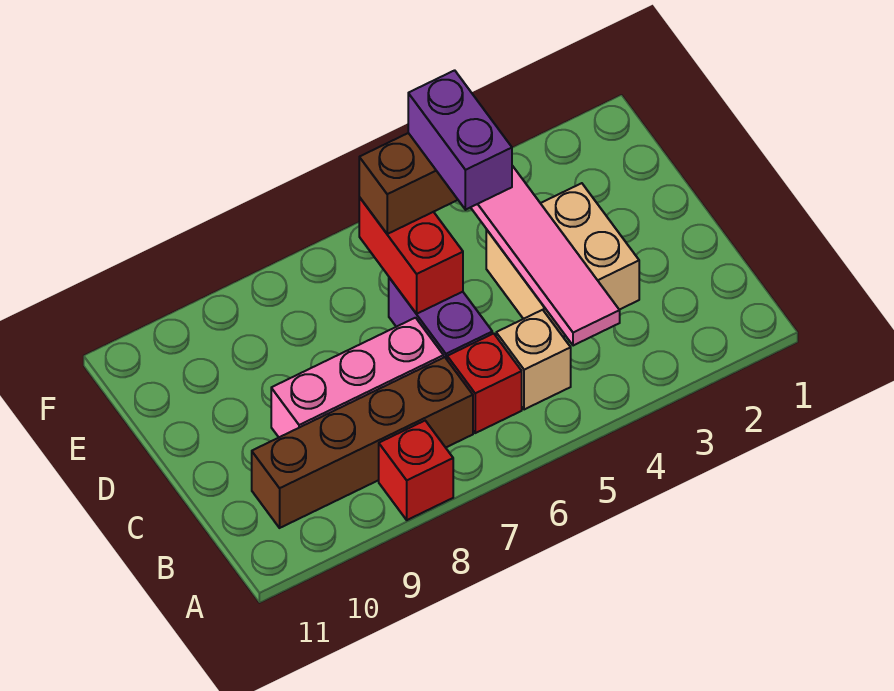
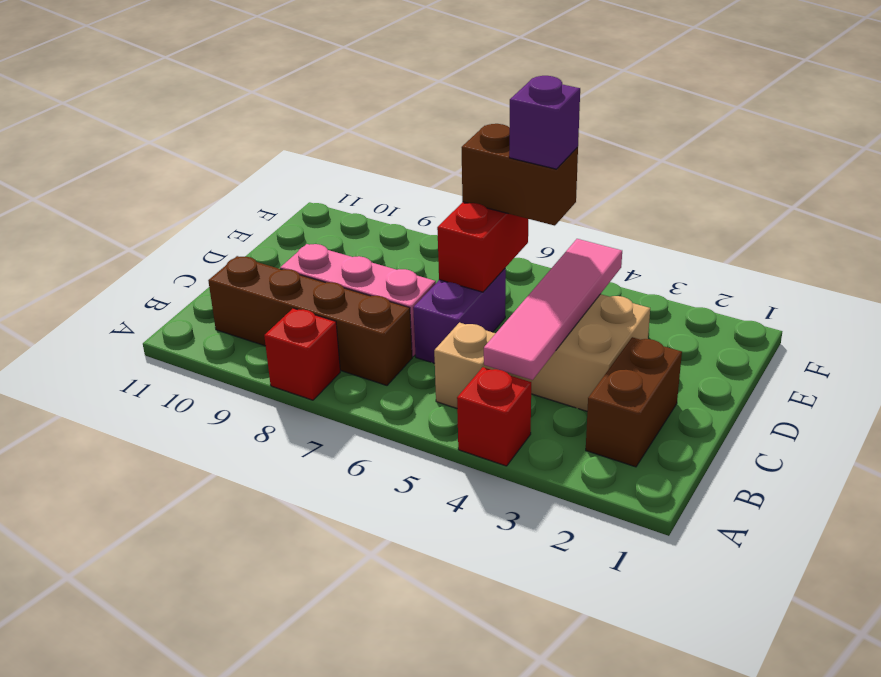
none -> brown 1x2 brick [586,337,682,467]
red 1x1 brick [447,334,522,433] -> red 1x1 brick moved to [457,367,531,466]
purple 1x2 brick [408,70,512,210] -> purple 1x1 brick [509,76,580,169]

